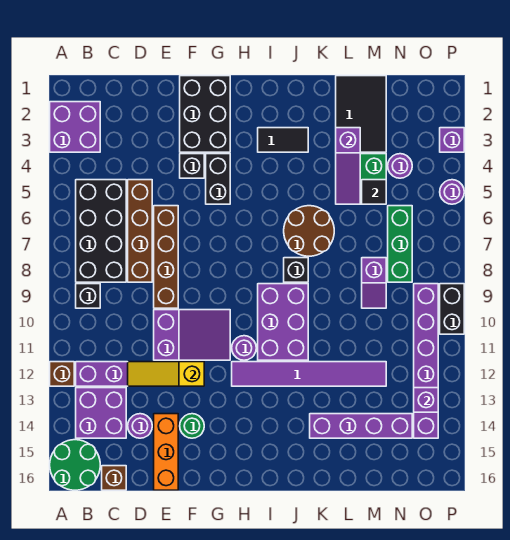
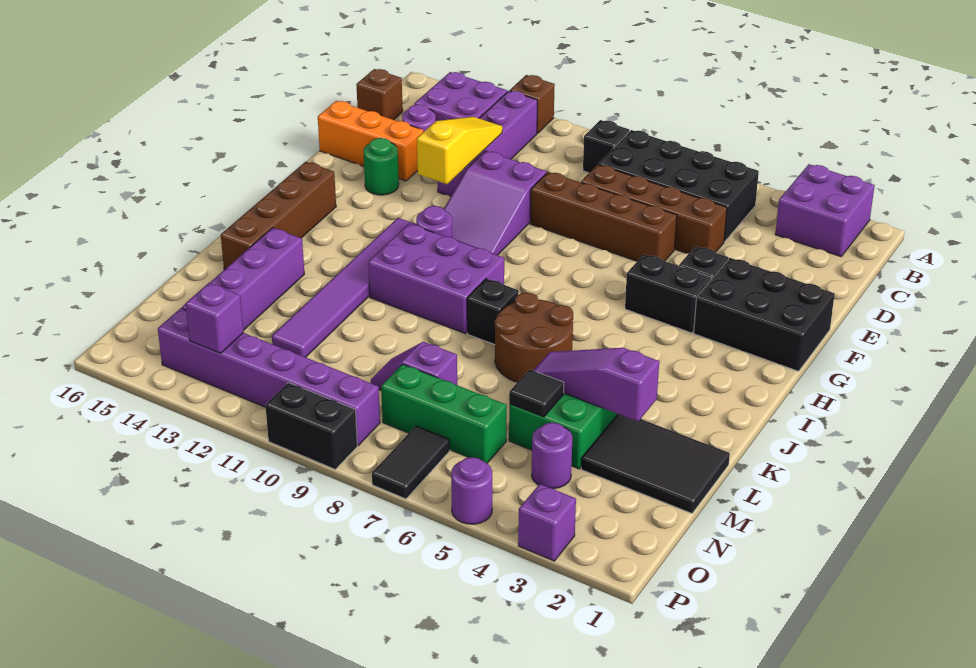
green 2x2 round brick [50,440,100,490] -> none
none -> brown 1x4 brick [221,162,336,270]
black 1x2 tile [258,128,308,152] -> black 1x2 tile moved to [372,426,450,499]

